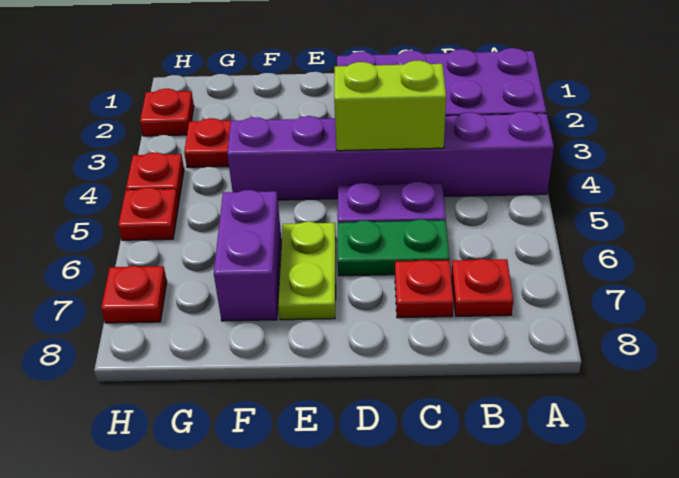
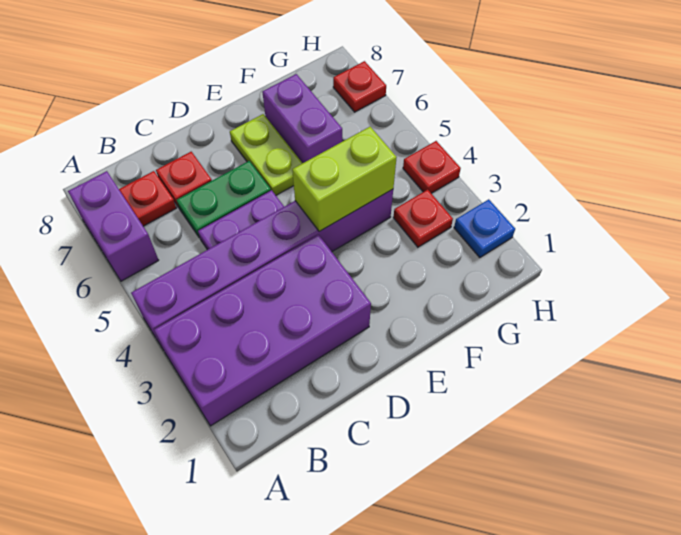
none -> purple 1x2 brick [68,171,159,281]
lime 1x2 brick [334,61,446,151] -> lime 1x2 brick moved to [292,127,397,232]
red 1x1 plate [140,89,194,136] -> blue 1x1 plate [454,199,515,258]
red 1x1 plate [118,188,179,240] -> none

